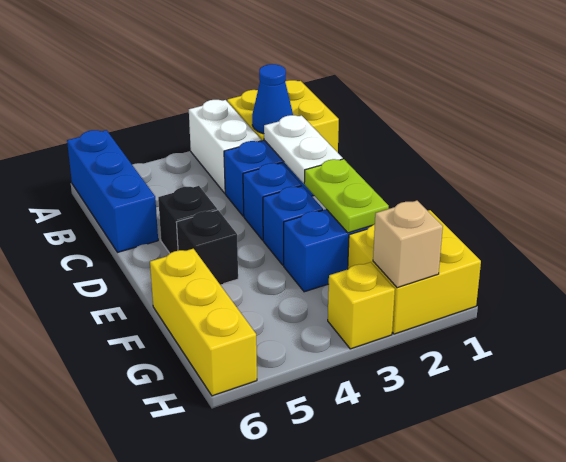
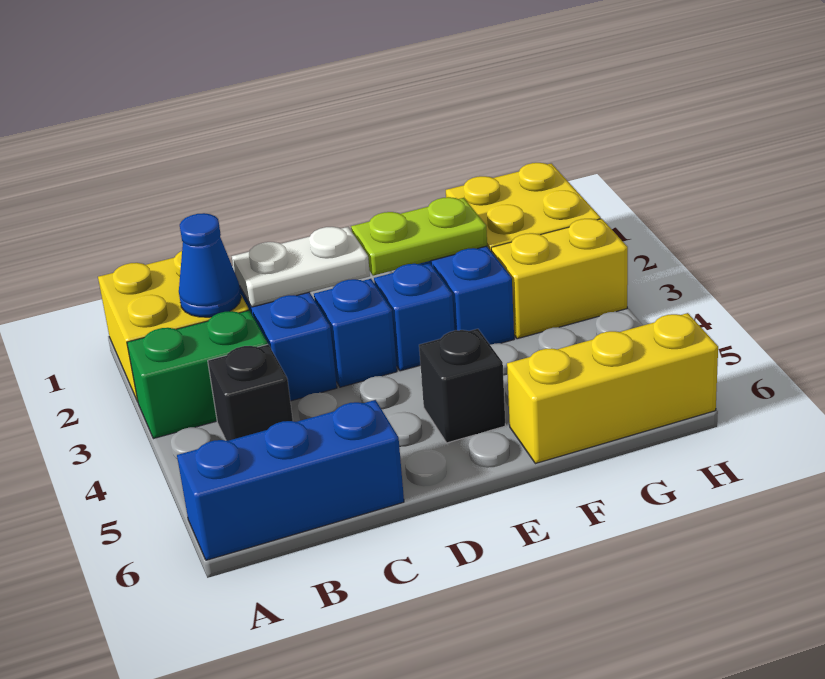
white 1x2 brick [189,100,261,193] -> green 1x2 brick [127,310,268,439]
black 1x1 brick [158,186,217,253] -> black 1x1 brick moved to [208,344,293,441]
tan 1x1 brick [373,201,443,288] -> none
yellow 1x1 brick [328,262,395,349] -> yellow 1x2 brick [491,219,628,339]

